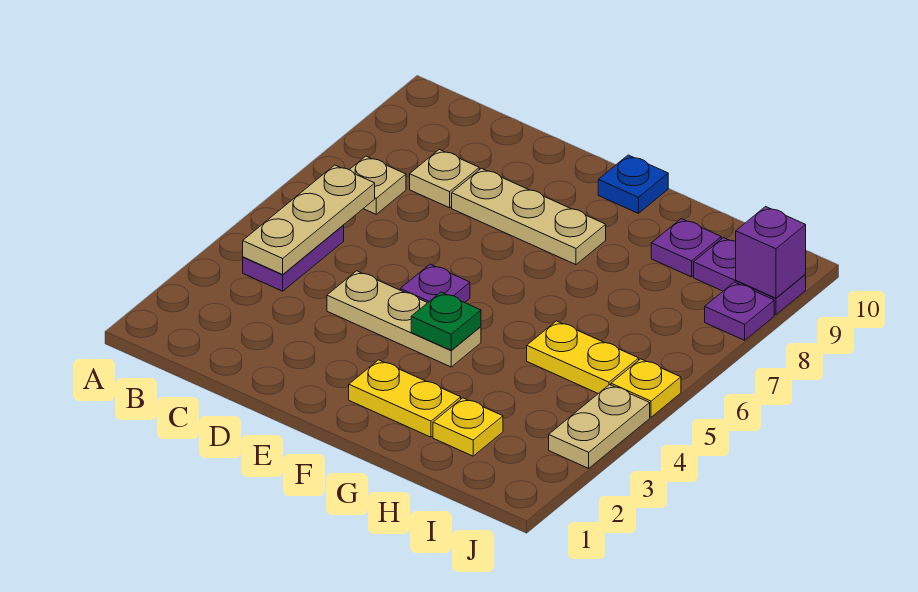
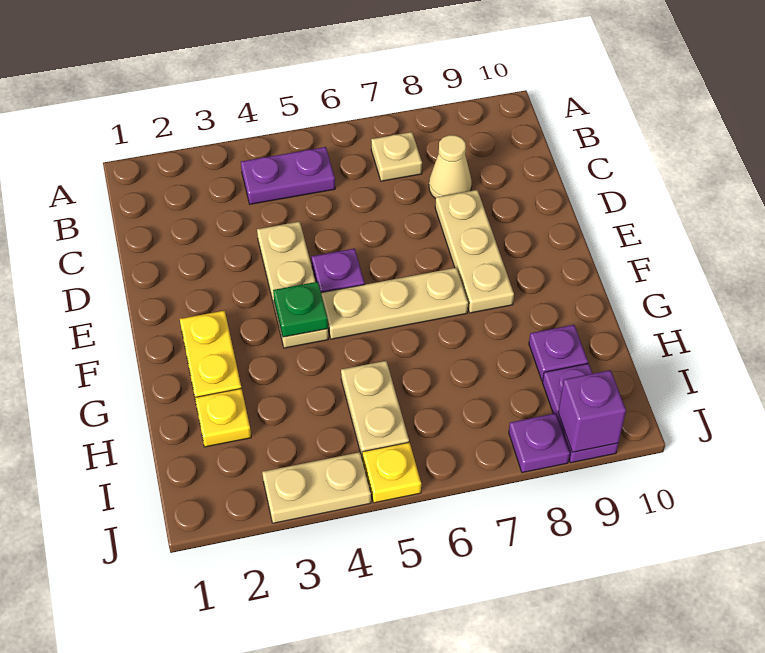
tan 1x3 plate [243,165,375,275] -> tan 1x3 plate moved to [321,268,468,339]
tan 1x1 plate [410,149,479,208] -> tan 1x1 cone [429,135,472,199]
blue 1x1 plate [598,155,668,213] -> none
yellow 1x2 plate [527,321,639,394] -> tan 1x2 plate [341,361,409,459]

